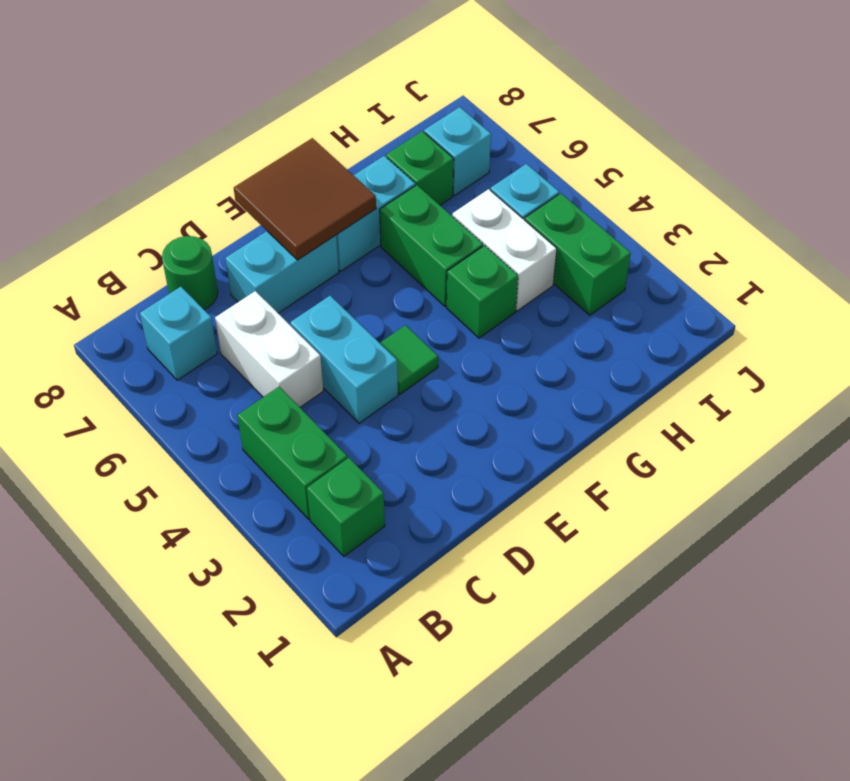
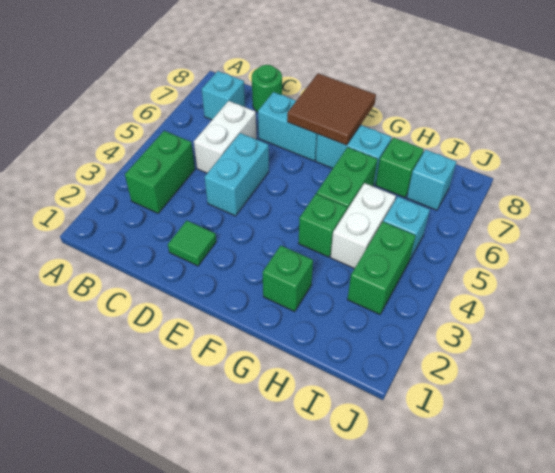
green 1x1 brick [307,458,385,556] -> green 1x1 brick moved to [263,246,313,311]
green 1x1 tile [380,325,438,394] -> green 1x1 tile moved to [168,221,216,266]

